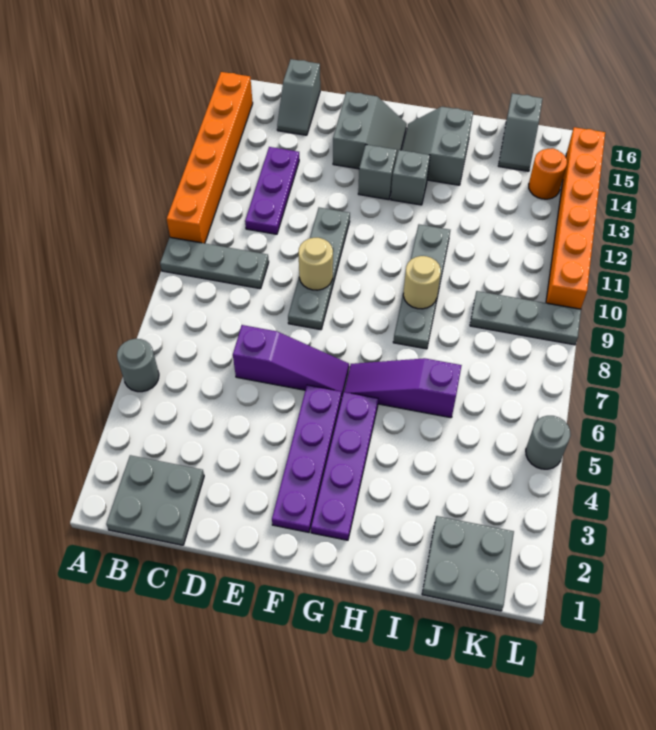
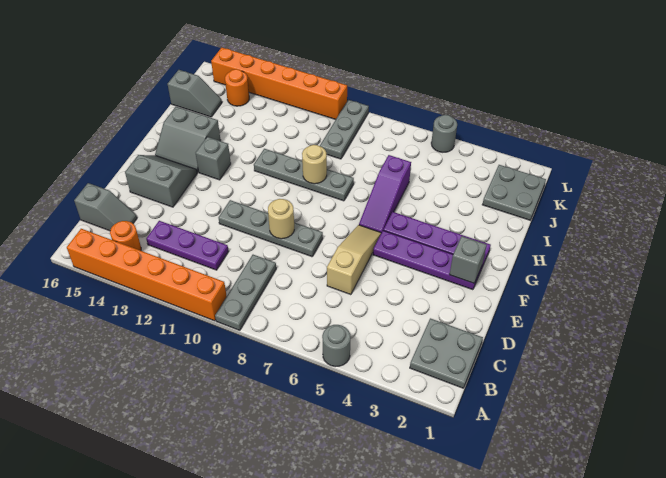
none -> orange 1x1 round brick [110,221,141,251]
purple 1x3 slope [233,325,349,397] -> tan 1x3 slope [327,225,381,295]
grey 1x1 brick [358,145,397,200] -> grey 1x1 brick moved to [450,236,486,283]

